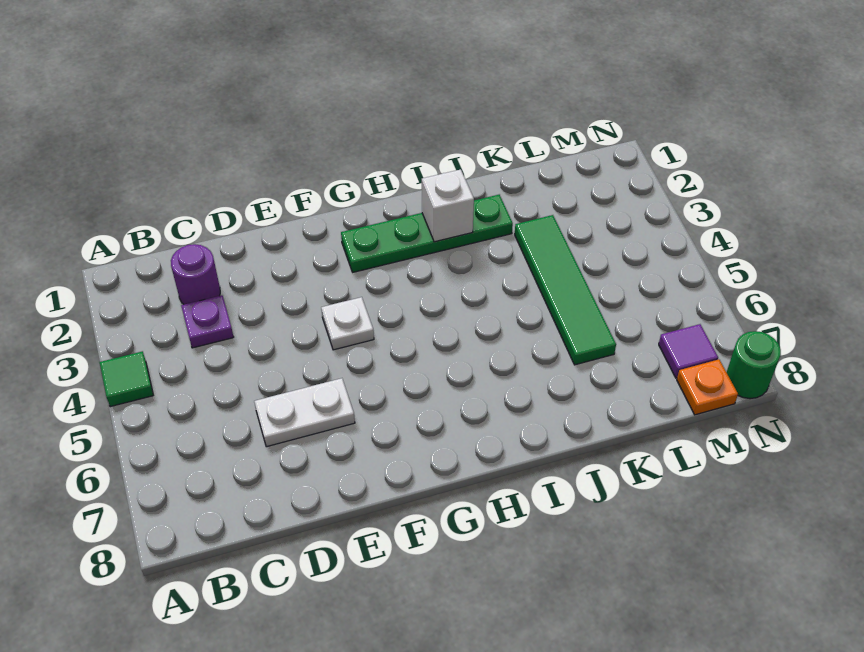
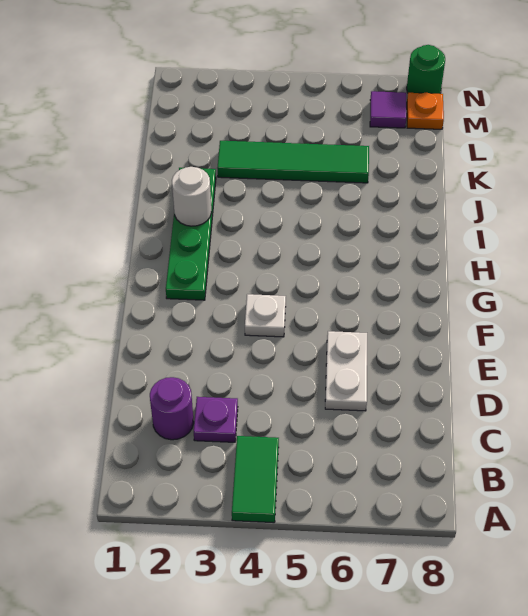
green 1x1 tile [100,351,153,407] -> green 1x2 tile [232,436,279,523]
white 1x1 brick [422,169,474,242] -> white 1x1 round brick [172,167,211,226]

